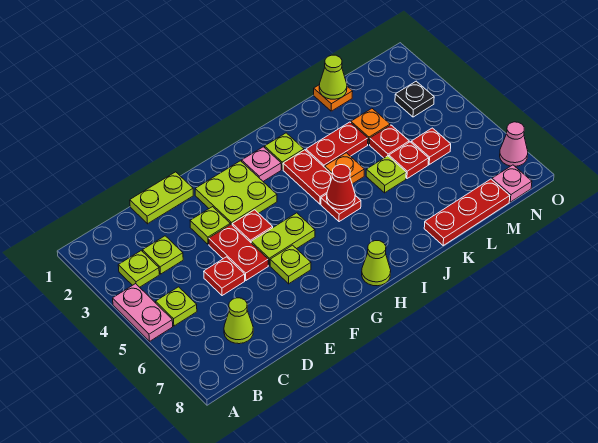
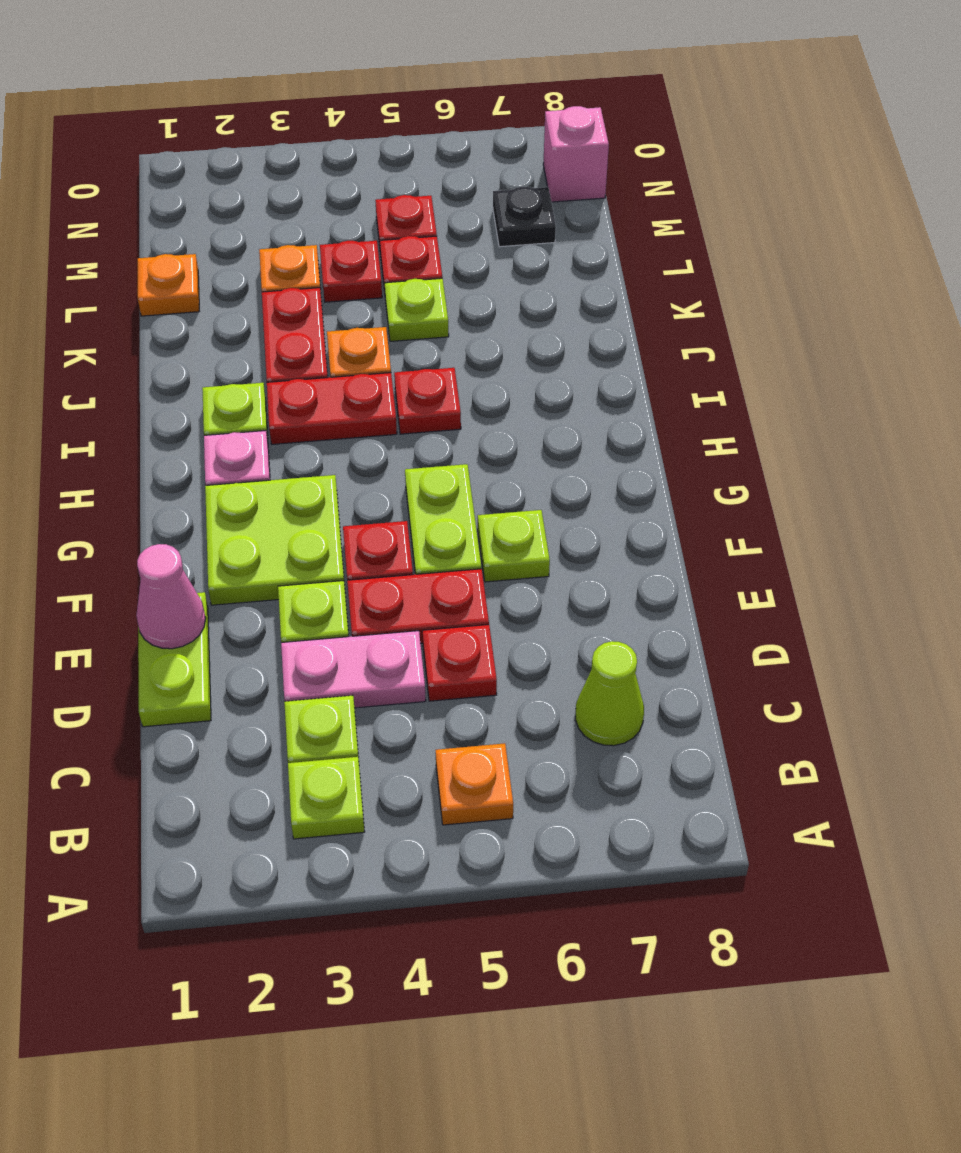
pink 1x2 plate [113,284,173,341] -> pink 1x2 plate moved to [281,631,426,708]
lime 1x1 plate [156,287,197,326] -> orange 1x1 plate [436,743,513,825]
lime 1x1 cone [362,241,391,286] -> none
red 1x1 cone [327,165,355,210] -> none
red 1x3 plate [424,179,510,245] -> none
lime 1x1 cone [319,55,347,99] -> none
black 1x1 plate [395,81,434,117] -> black 1x1 plate moved to [493,187,556,247]
pink 1x1 plate [492,165,532,202] -> pink 1x1 brick [543,106,609,202]
pink 1x1 cone [500,122,528,166] -> pink 1x1 cone moved to [136,544,206,649]

